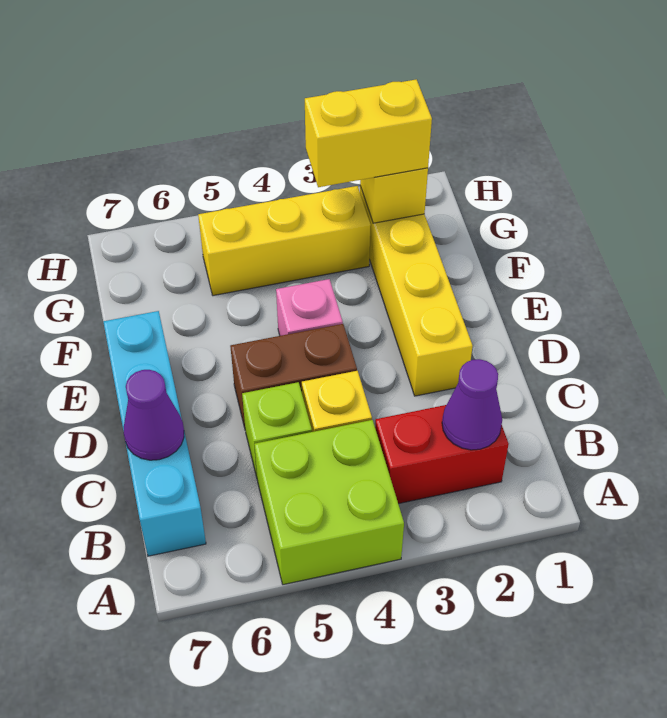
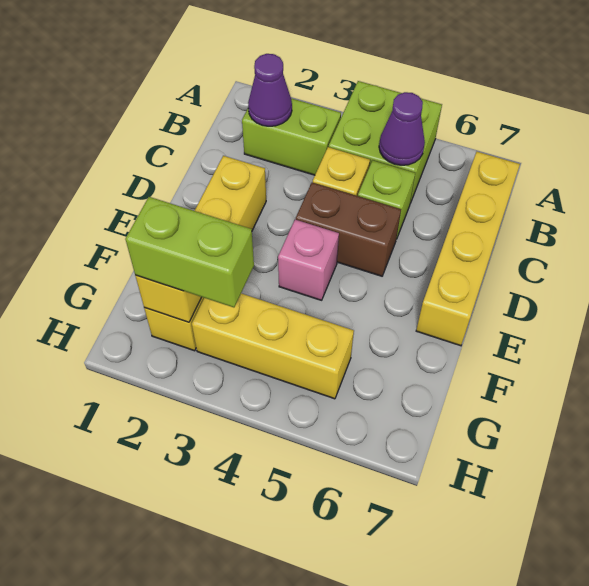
red 1x2 brick [375,405,509,504] -> lime 1x2 brick [242,98,341,175]
cyan 1x4 brick [103,311,206,556] -> yellow 1x4 brick [416,152,520,346]
purple 1x1 cone [124,370,184,460] -> purple 1x1 cone moved to [379,92,425,165]
yellow 1x2 brick [305,79,432,187] -> lime 1x2 brick [125,197,254,307]

